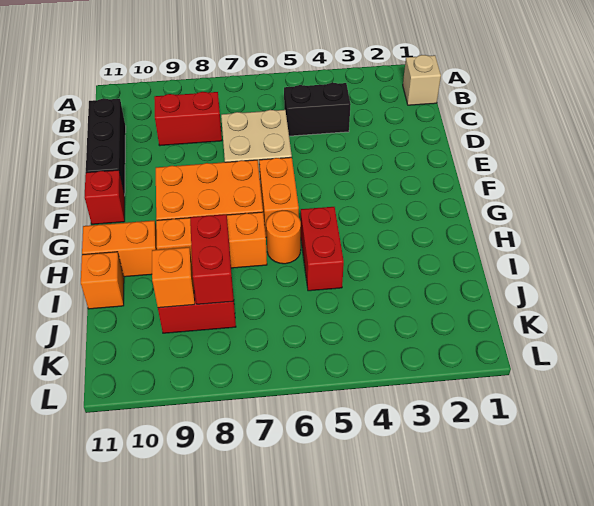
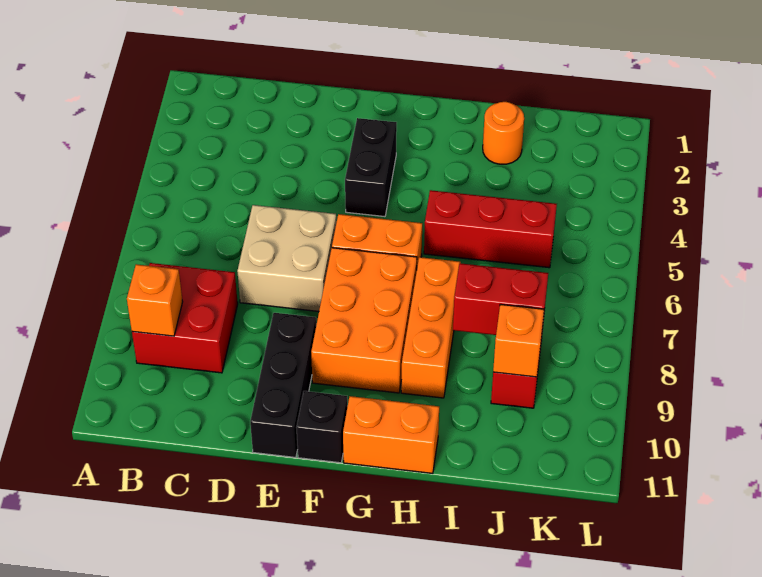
tan 1x1 brick [403,55,441,105] -> none
black 1x2 brick [284,83,351,136] -> black 1x2 brick moved to [345,118,397,217]
red 1x2 brick [154,92,222,146] -> red 2x2 brick [132,263,238,373]
black 1x3 brick [86,99,126,196] -> black 1x3 brick turned to [250,313,316,457]
red 1x1 brick [85,170,125,224] -> black 1x1 brick [296,391,347,463]
red 1x2 brick [301,207,344,291] -> red 1x3 brick [424,190,557,268]
orange 1x1 round brick [266,211,301,264] -> orange 1x1 round brick moved to [483,102,524,164]
orange 1x2 brick [82,221,157,277] -> orange 1x2 brick turned to [343,396,439,473]
orange 1x1 brick [81,252,124,309] -> orange 1x1 brick moved to [127,264,183,336]

